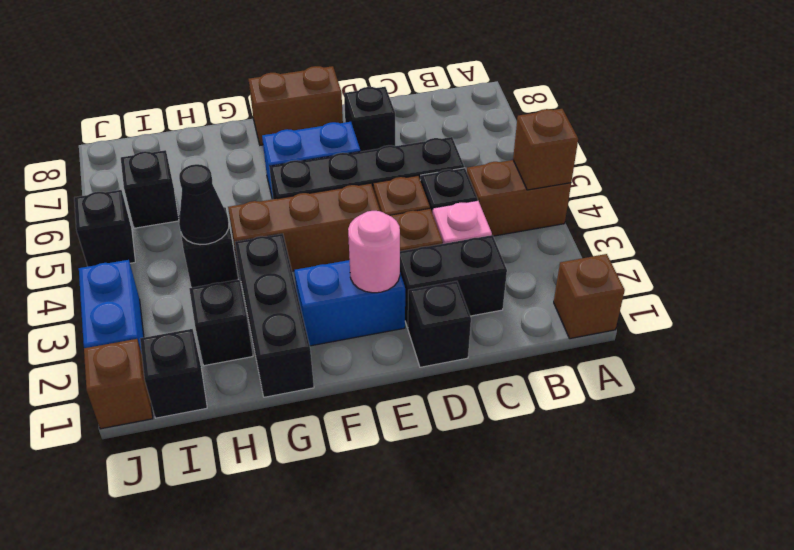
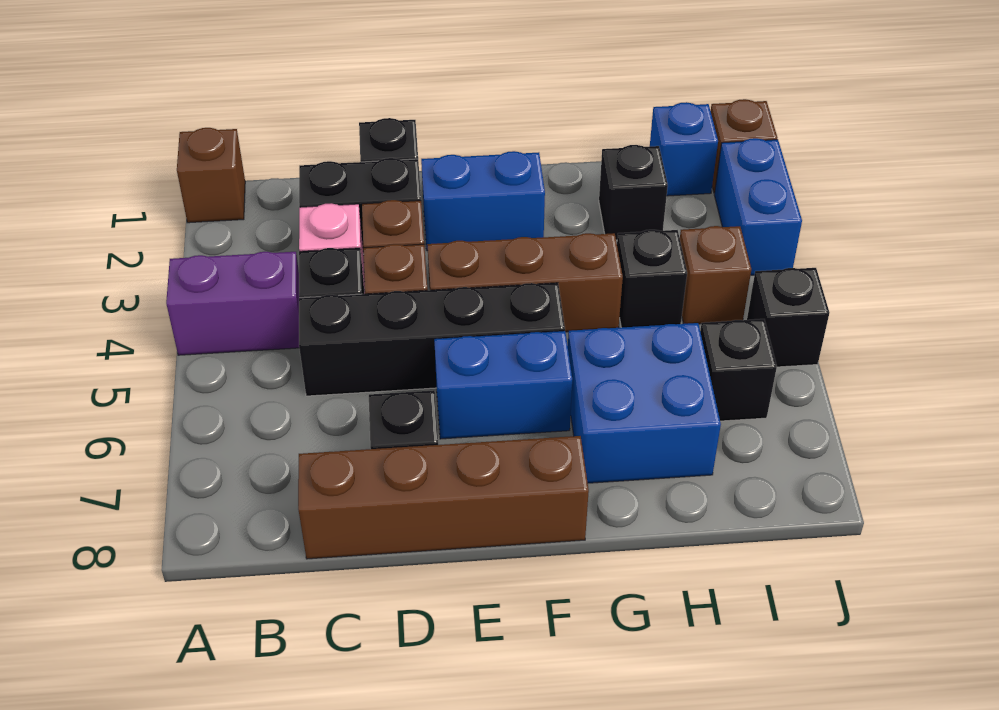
brown 1x2 brick [467,160,571,236] -> purple 1x2 brick [166,252,299,355]
brown 1x1 brick [513,109,578,190] -> brown 1x1 brick moved to [680,226,751,324]
pink 1x1 round brick [348,211,400,293] -> none
brown 1x2 brick [249,66,343,145] -> brown 1x4 brick [298,436,589,559]
black 1x3 brick [235,234,314,397] -> none
none -> blue 2x2 brick [568,323,721,483]
black 1x1 cone [179,164,229,245] -> none
black 1x1 brick [140,329,207,418] -> blue 1x1 brick [650,102,718,196]

